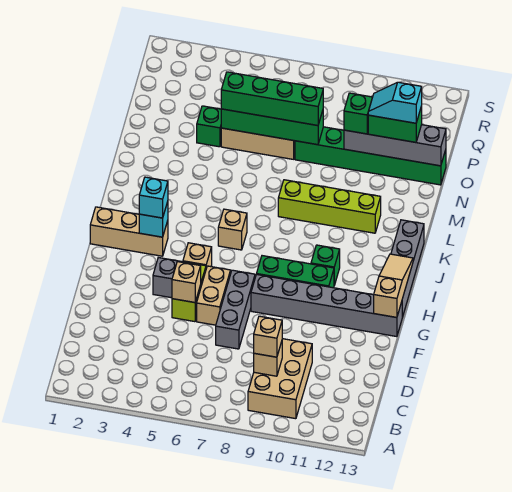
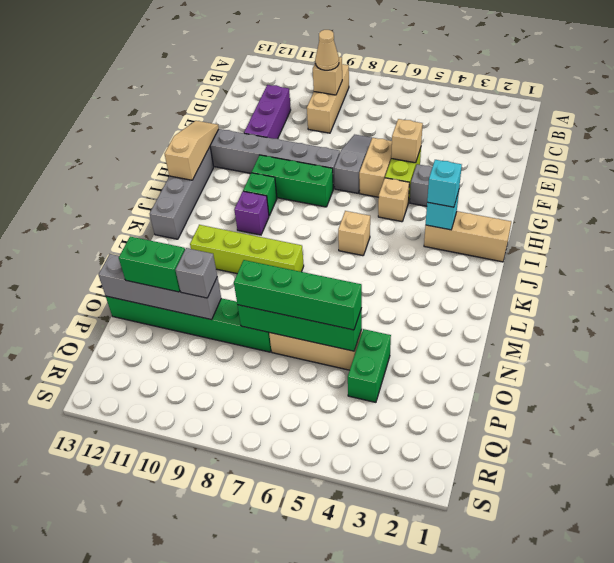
tan 2x3 brick [248,339,312,419] -> tan 1x3 brick [307,64,349,133]
tan 1x1 brick [254,316,282,357] -> tan 1x1 cone [315,30,339,70]
none -> purple 1x3 brick [244,85,291,139]
grey 1x3 brick [216,270,255,349] -> grey 1x3 slope [334,135,372,193]
tan 1x3 slope [374,254,413,317] -> tan 1x3 slope turned to [165,121,219,180]
none -> purple 1x1 brick [234,191,269,235]
green 1x1 brick [197,106,221,147] -> green 1x2 brick [348,329,391,402]
green 1x1 brick [344,93,372,134] -> grey 1x1 brick [175,248,217,298]
cyan 1x2 slope [368,82,422,123] -> none

